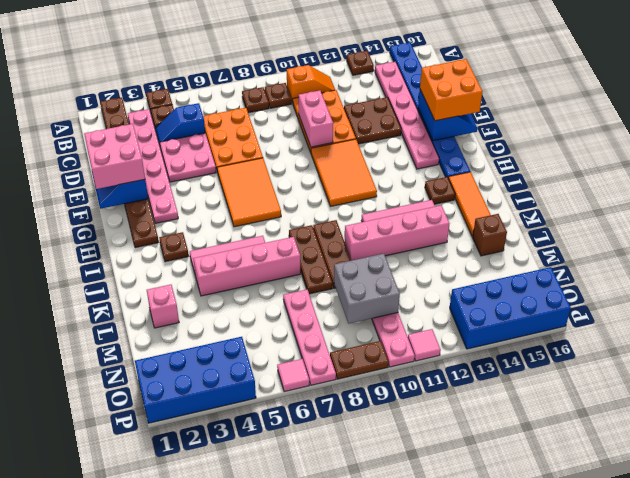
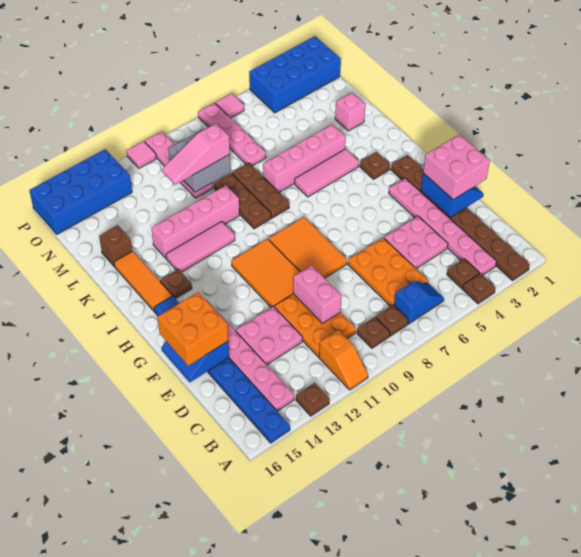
orange 1x2 slope [287,65,335,103] -> orange 1x2 slope turned to [319,330,368,390]
blue 1x2 slope [156,103,205,145] -> blue 1x2 slope moved to [394,281,444,324]
brown 2x2 plate [344,97,401,144] -> pink 2x2 plate [236,306,302,365]
orange 2x3 tile [217,158,281,227] -> orange 2x3 tile moved to [269,217,347,278]
none -> pink 1x3 slope [162,123,230,185]
brown 1x2 plate [330,341,389,379] -> none

